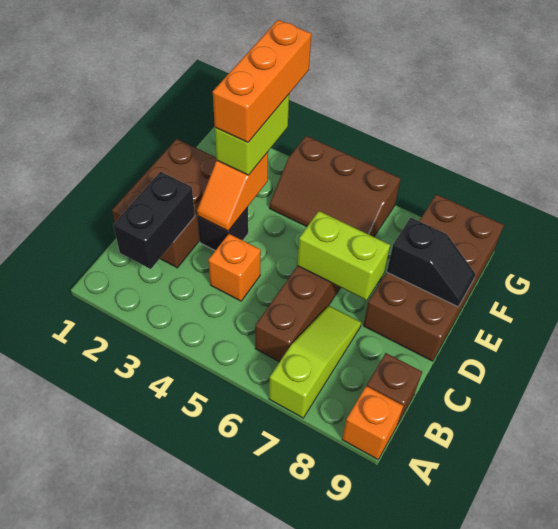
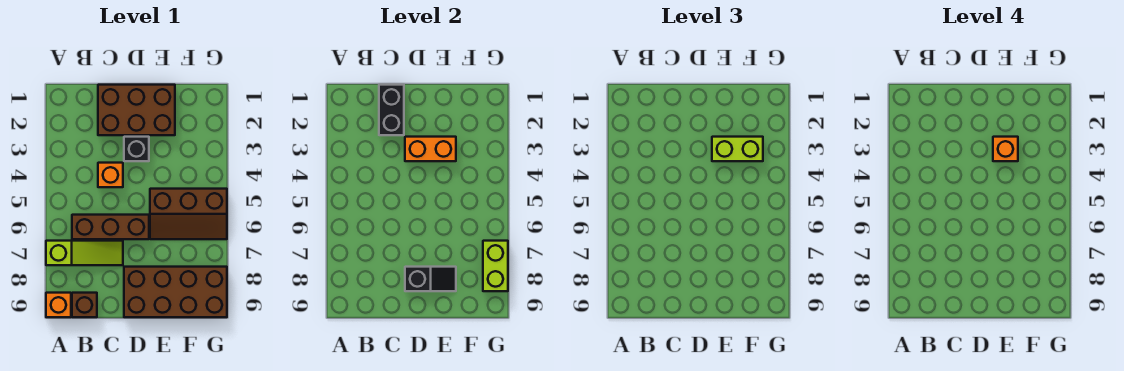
black 1x2 brick [113,172,195,269] -> black 1x2 brick turned to [379,85,404,135]
orange 1x2 slope [197,152,268,231] -> orange 1x2 brick [405,137,456,161]
lime 1x2 brick [297,211,390,300] -> lime 1x2 brick moved to [483,241,508,291]
orange 1x3 brick [213,20,311,143] -> orange 1x1 brick [993,137,1018,161]
black 1x2 slope [387,218,476,307] -> black 1x2 slope turned to [405,267,456,291]
brown 2x3 slope [269,136,401,237] -> brown 2x3 slope turned to [150,189,227,239]

